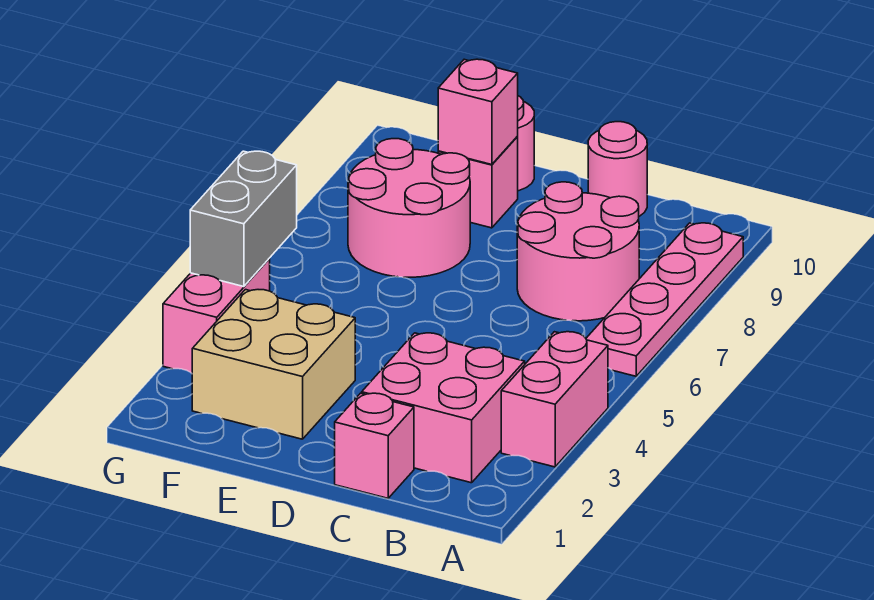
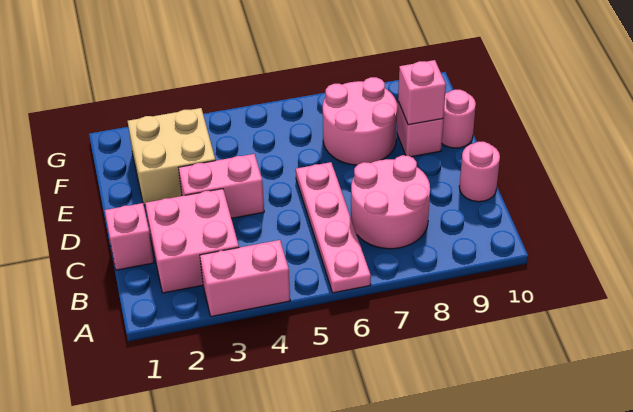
pink 1x4 plate [586,223,743,376] -> pink 1x4 plate turned to [296,162,371,293]
pink 1x2 brick [163,259,270,373] -> pink 1x2 brick moved to [179,154,264,218]
grey 1x2 brick [190,151,297,287] -> none

